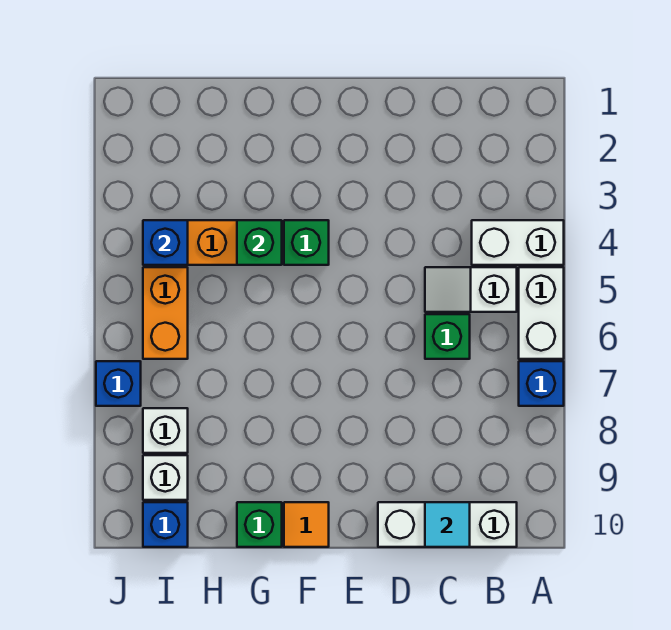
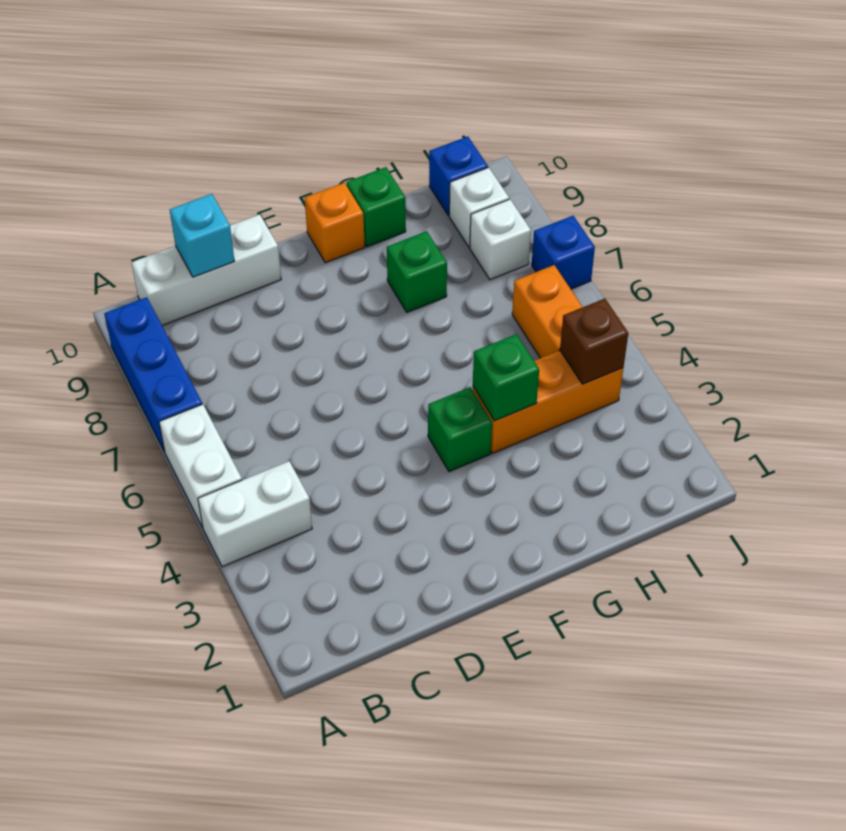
blue 1x1 brick [519,361,564,406] -> blue 1x3 brick [104,297,202,452]
white 1x2 slope [425,267,517,312] -> none
green 1x1 brick [425,314,470,359] -> green 1x1 brick moved to [387,231,447,312]
cyan 1x1 tile [425,502,470,547] -> cyan 1x1 brick [170,194,235,277]
orange 1x1 tile [284,502,329,547] -> orange 1x1 brick [305,183,365,263]
blue 1x1 brick [143,220,188,265] -> brown 1x1 brick [560,299,628,384]

